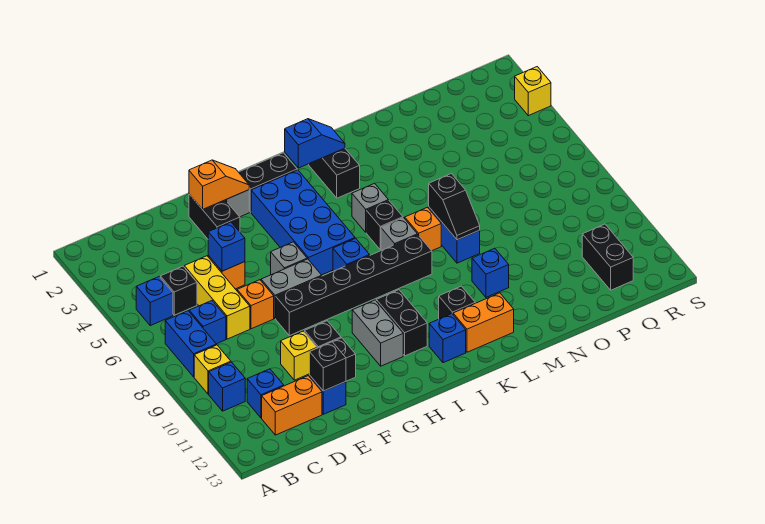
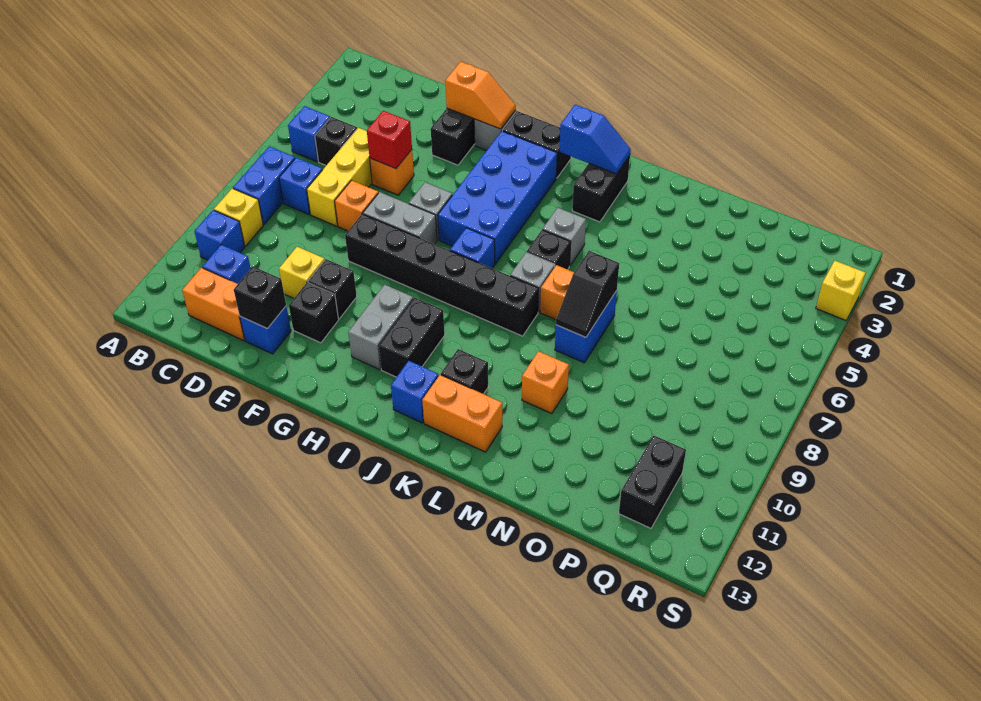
blue 1x1 brick [208,222,245,271] -> red 1x1 brick [367,111,412,169]
blue 1x1 brick [472,248,509,297] -> orange 1x1 brick [522,351,569,414]

